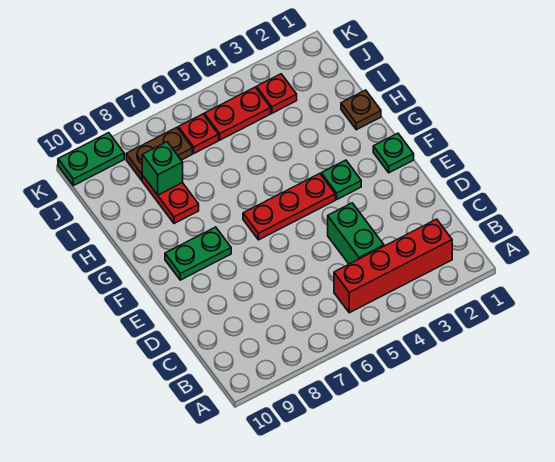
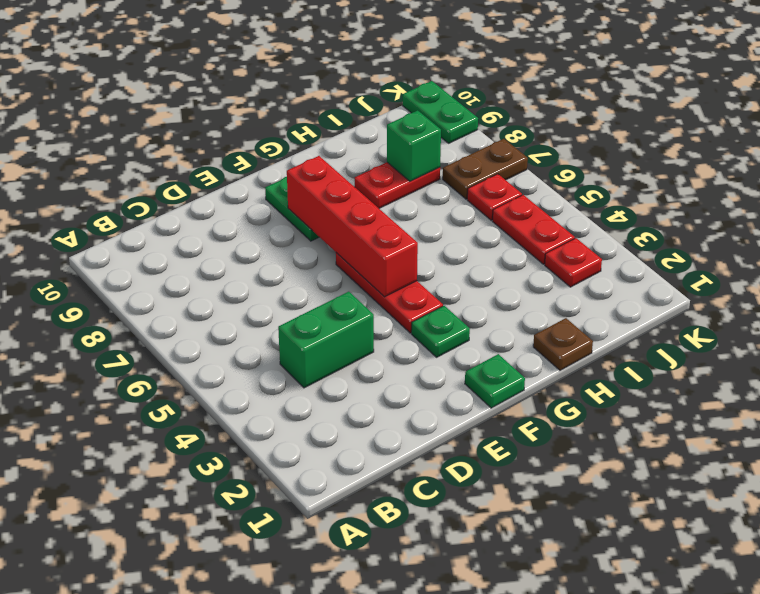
red 1x4 brick [334,219,452,313] -> red 1x4 brick moved to [287,156,418,297]
brown 1x2 plate [126,128,192,180] -> brown 1x2 plate turned to [443,139,528,199]

